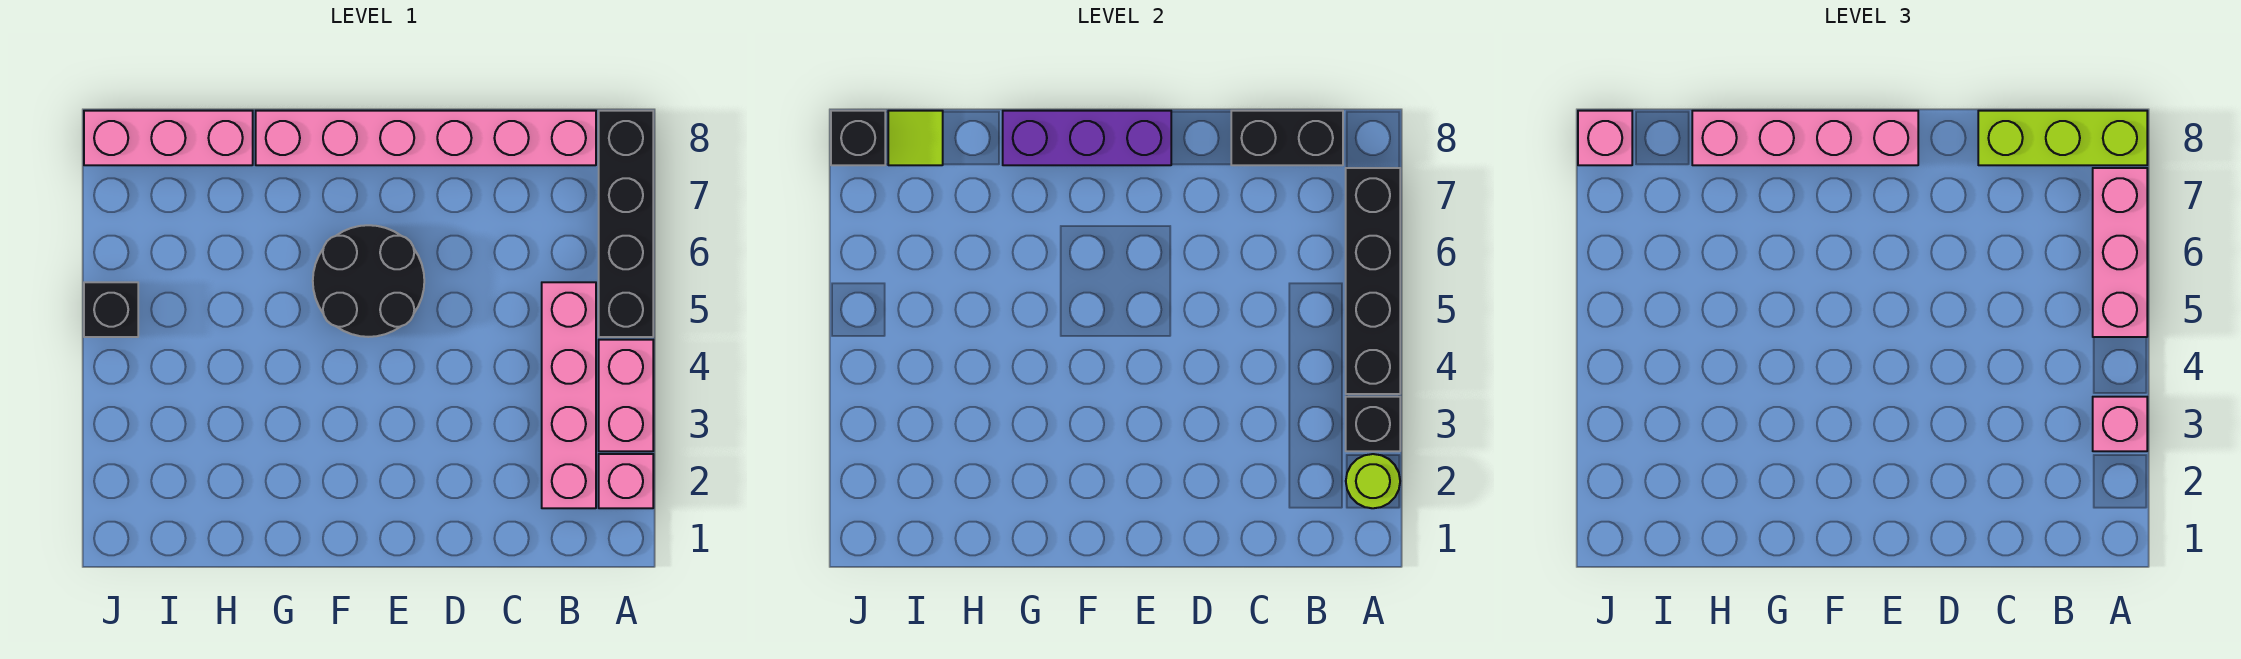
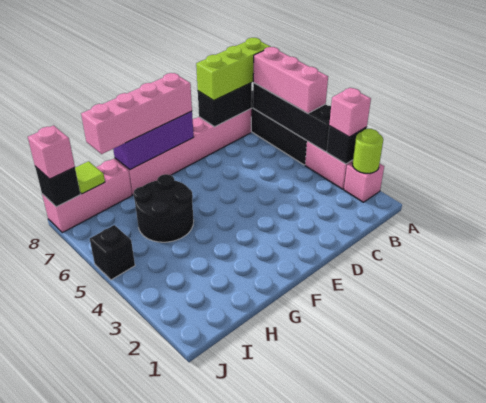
pink 1x4 brick [542,282,596,508] -> none
black 2x2 round brick [313,225,424,337] -> black 2x2 round brick moved to [133,174,194,242]

